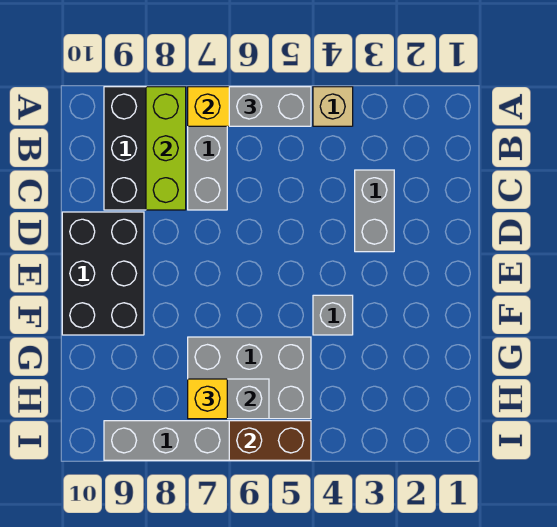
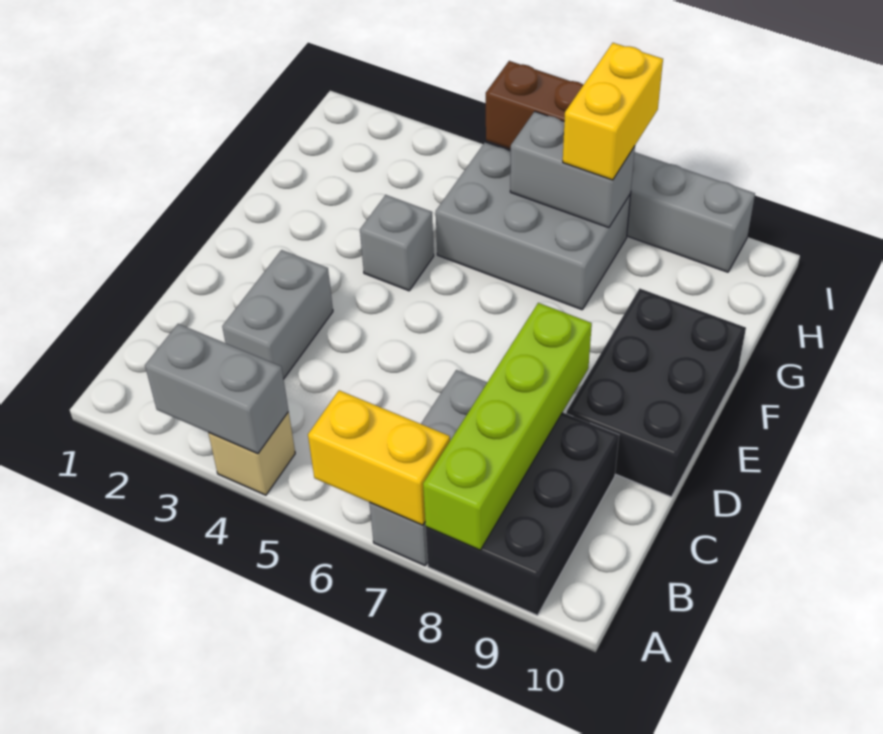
grey 1x2 brick [229,87,311,126] -> grey 1x2 brick moved to [145,324,288,454]
lime 1x3 brick [146,87,186,210] -> lime 1x4 brick [423,303,592,550]
yellow 1x1 brick [188,379,227,419] -> yellow 1x2 brick [563,43,663,180]

